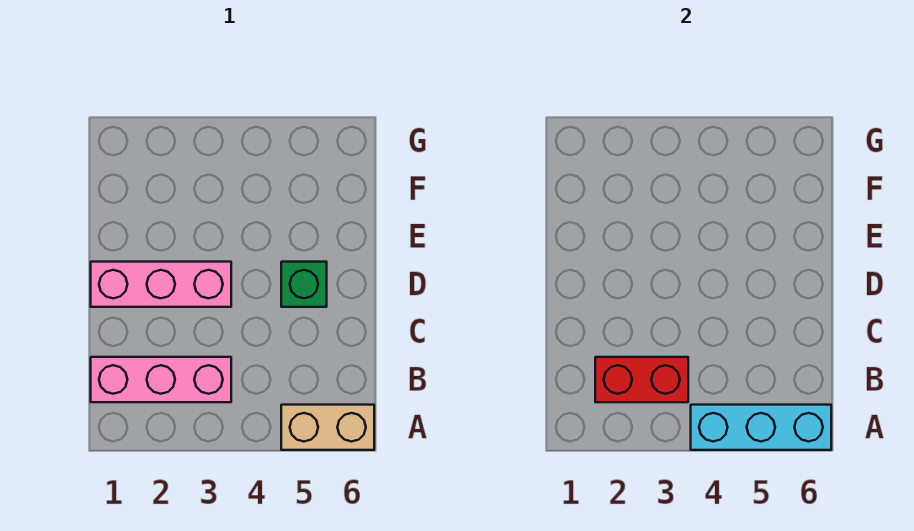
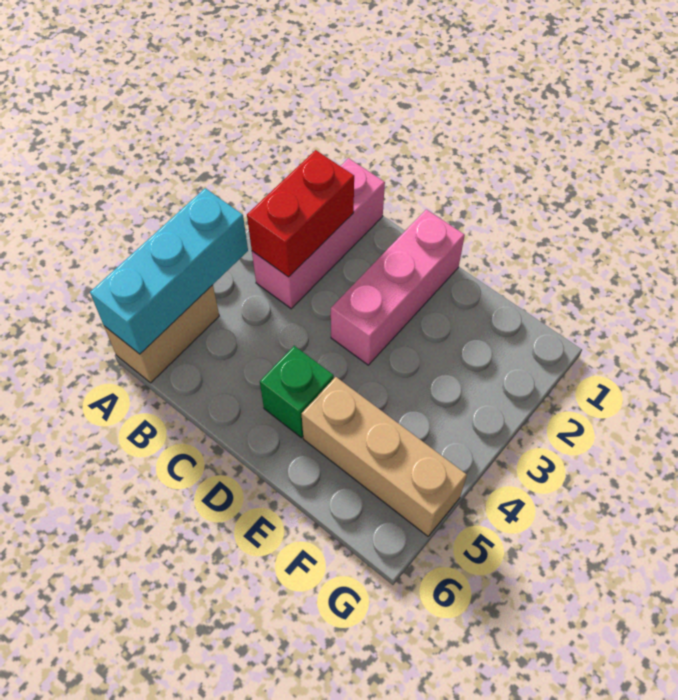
none -> tan 1x3 brick [302,377,467,536]

